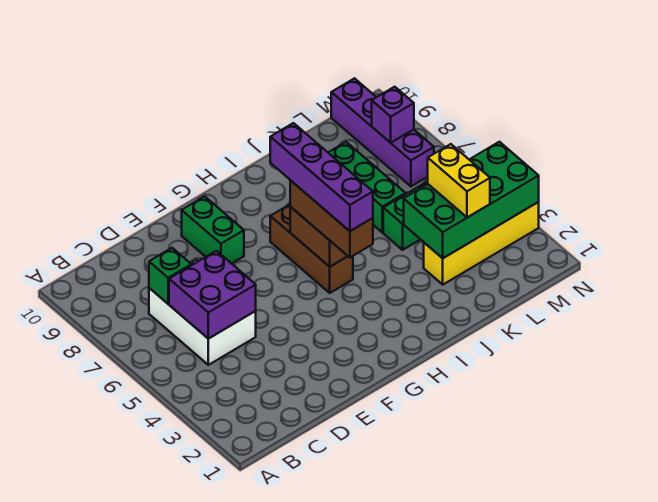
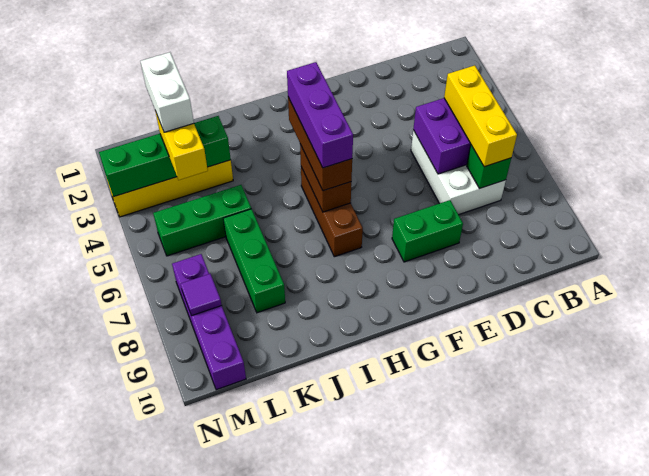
none -> yellow 1x3 brick [444,65,517,167]
green 1x2 brick [182,196,244,264] -> green 1x2 brick turned to [392,200,463,262]
purple 1x4 brick [270,123,373,231] -> purple 1x3 brick [287,62,353,168]
green 2x4 brick [404,142,539,258] -> green 1x4 brick [99,116,231,197]
none -> white 1x2 brick [140,52,194,132]
purple 1x1 brick [372,87,414,143] -> purple 1x1 tile [181,274,222,316]

